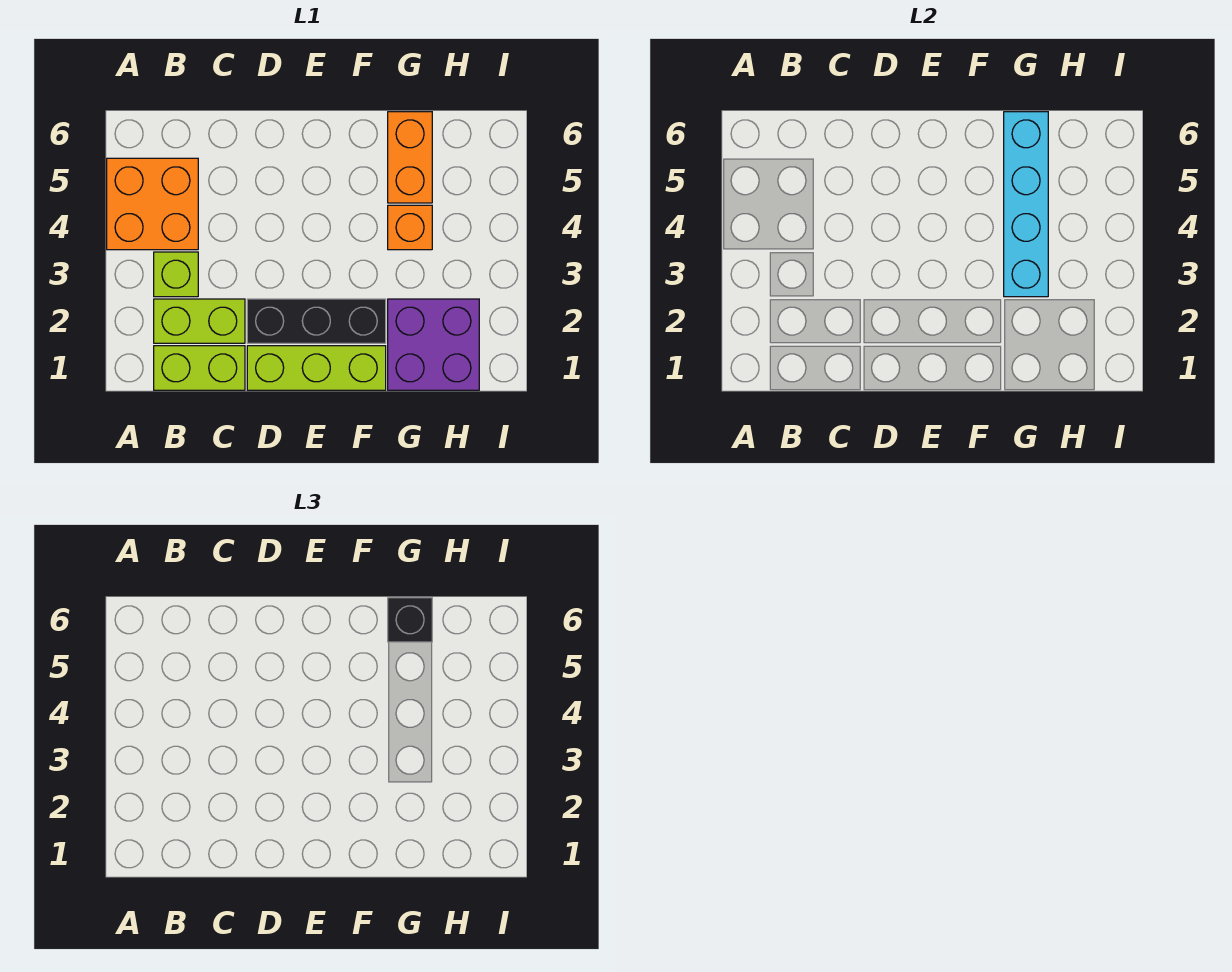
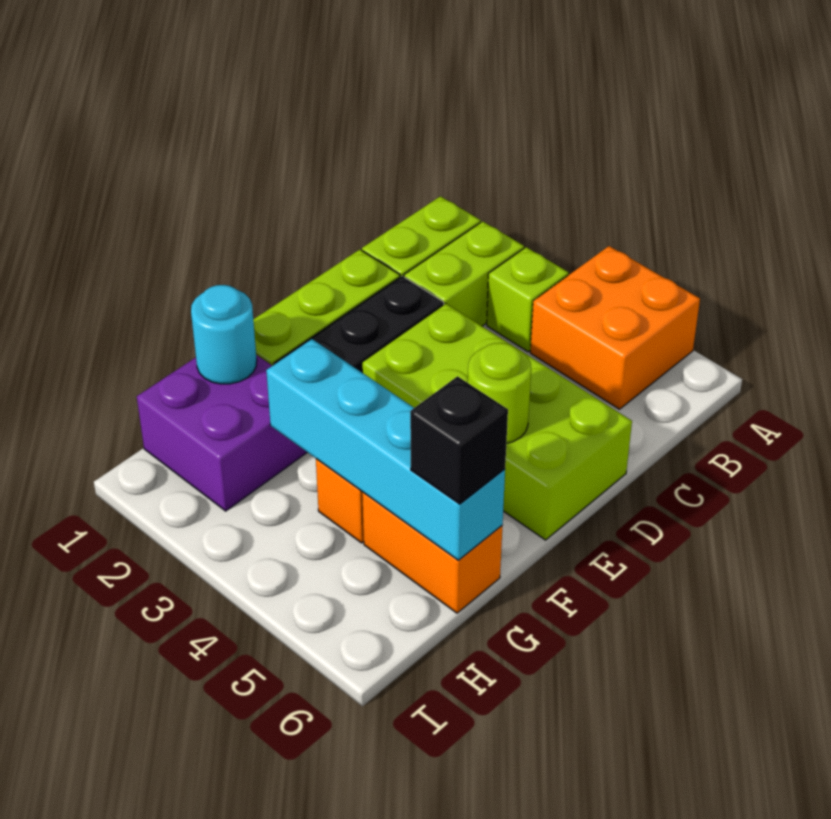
none -> lime 2x4 brick [362,304,632,540]
none -> lime 1x1 round brick [468,343,531,443]
none -> cyan 1x1 round brick [191,285,257,384]

